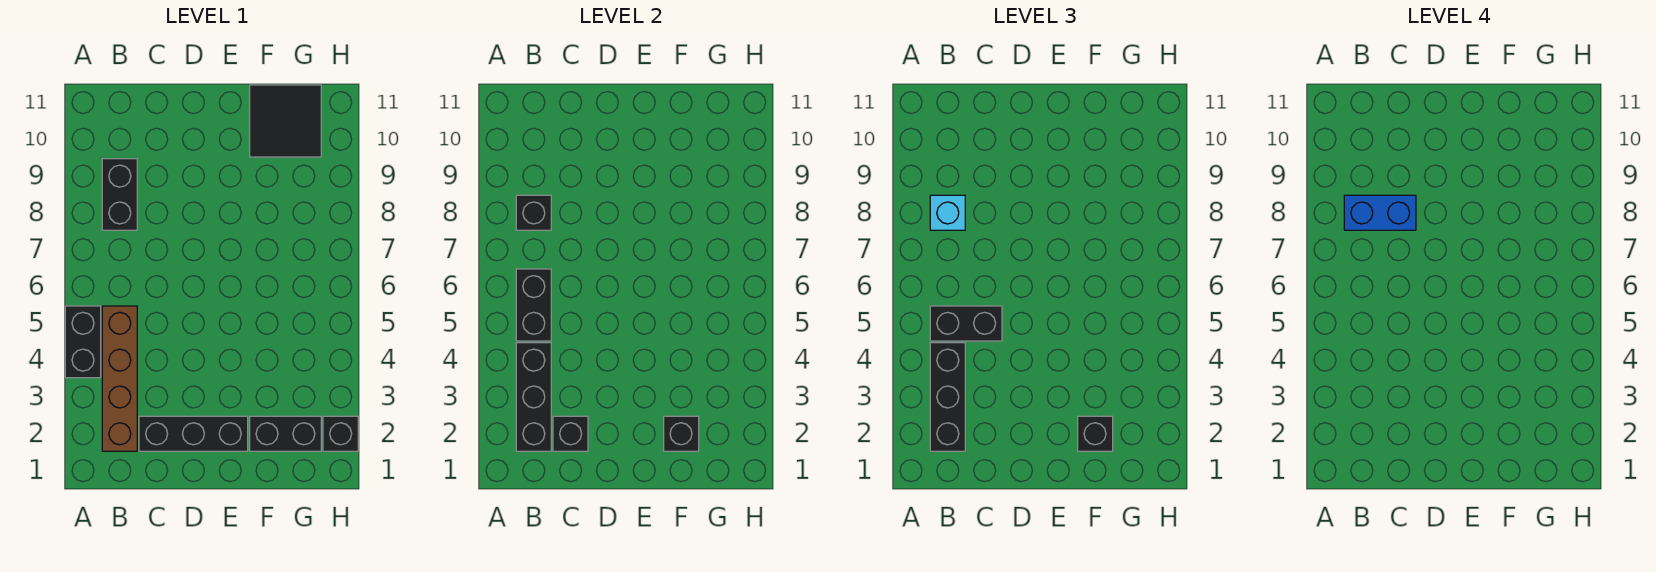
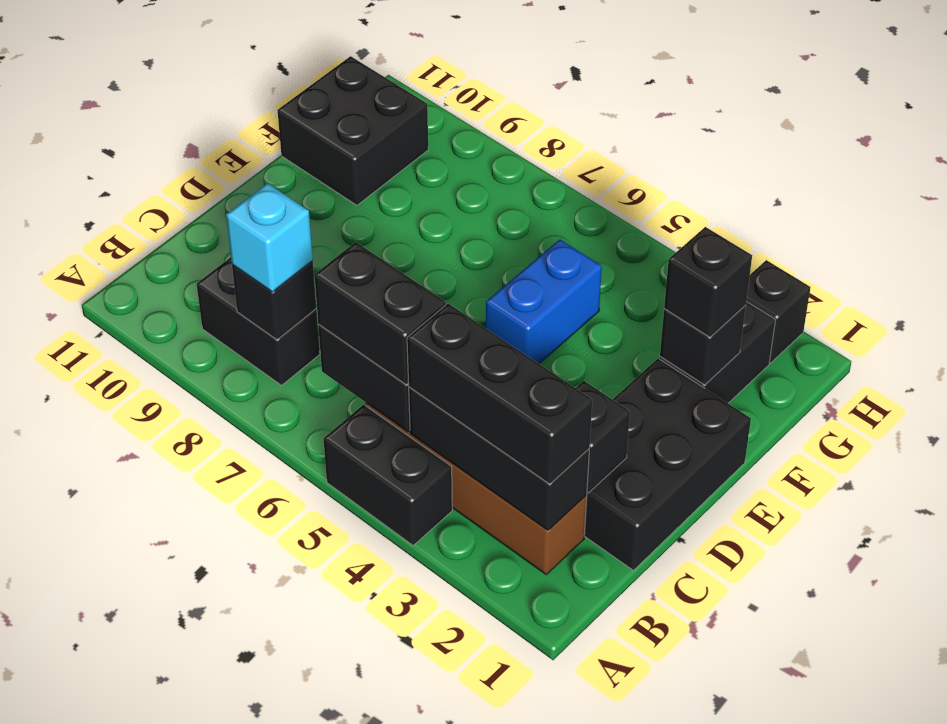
black 1x2 brick [930,306,1002,341] -> black 1x2 brick turned to [315,242,446,385]
blue 1x2 brick [1344,195,1416,230] -> blue 1x2 brick moved to [486,240,602,364]
black 1x3 brick [139,416,248,451] -> black 2x3 brick [584,359,751,570]
black 2x2 tile [250,85,321,157] -> black 2x2 brick [277,56,428,205]

